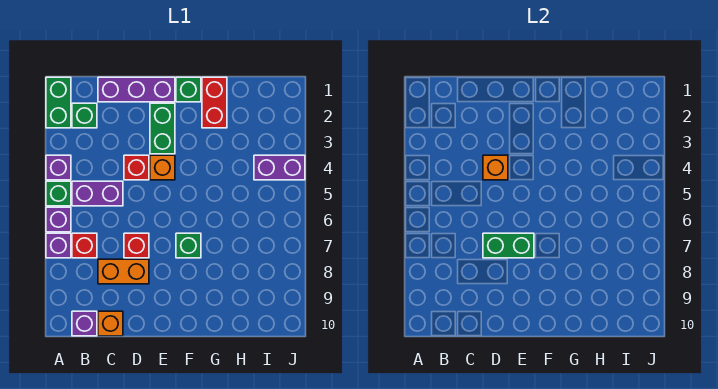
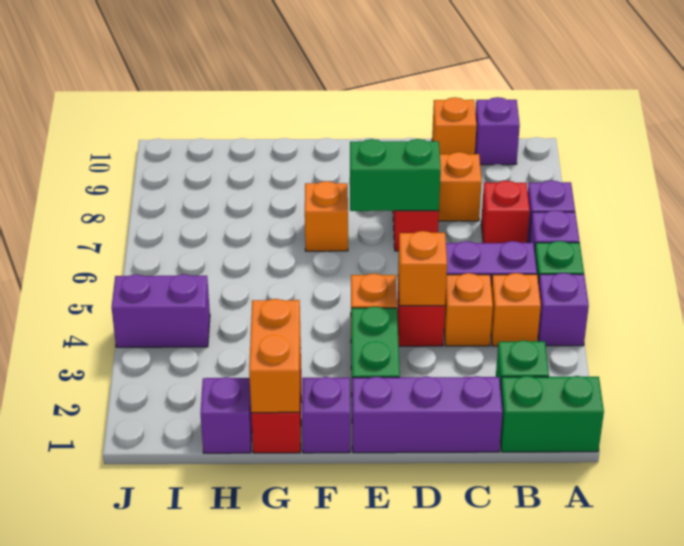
green 1x2 brick [46,77,71,128] -> green 1x2 brick turned to [500,376,604,452]
none -> orange 1x1 brick [491,273,541,346]
none -> orange 1x1 brick [444,273,493,346]
green 1x1 brick [176,77,201,102] -> purple 1x1 brick [302,377,350,453]
green 1x1 brick [176,233,201,258] -> orange 1x1 brick [305,181,348,251]
none -> orange 1x2 brick [249,299,301,413]
none -> purple 1x1 brick [200,377,252,453]

